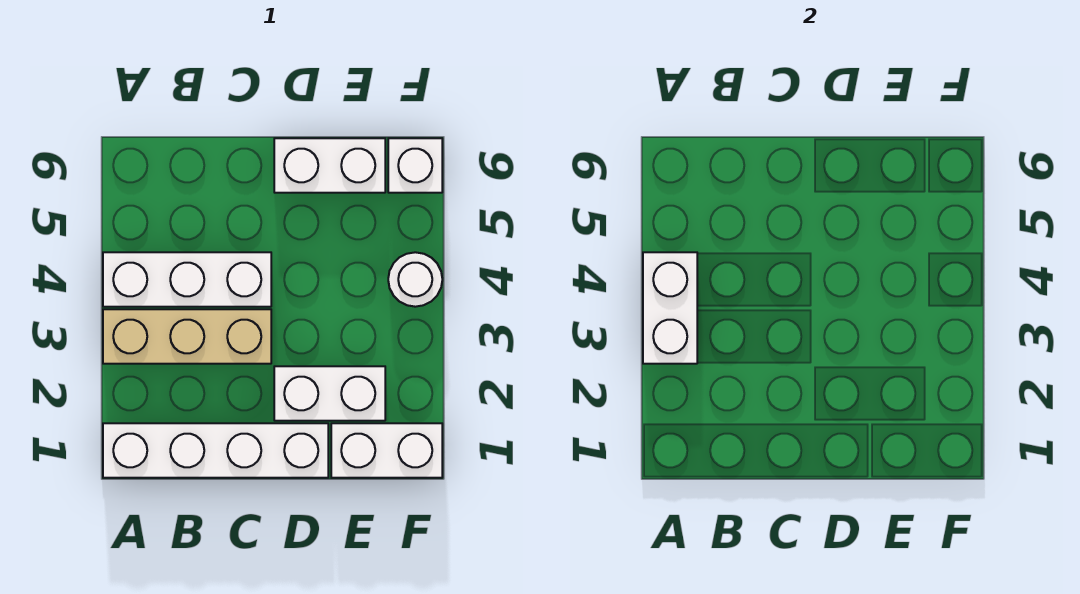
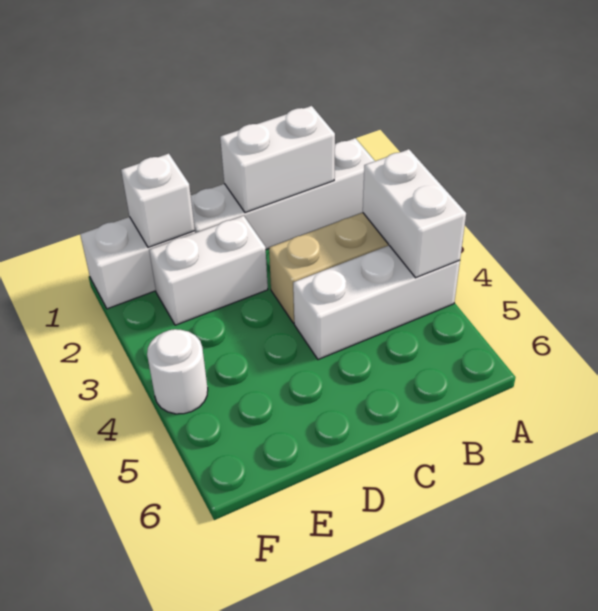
white 1x2 brick [274,138,385,193] -> white 1x2 brick moved to [220,106,335,213]
white 1x1 brick [388,138,442,193] -> white 1x1 brick moved to [121,154,195,247]

